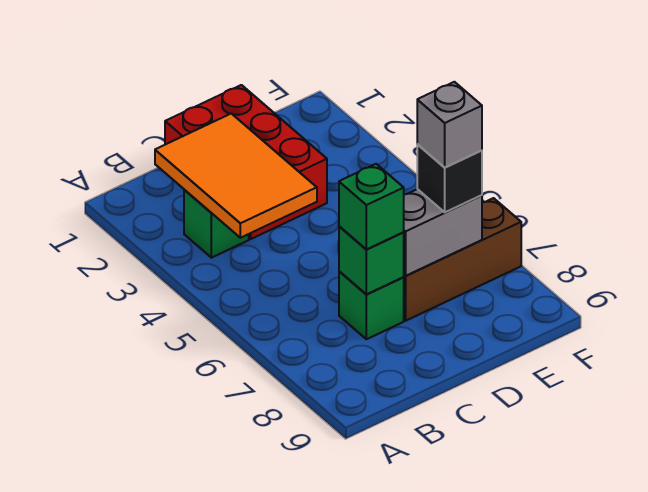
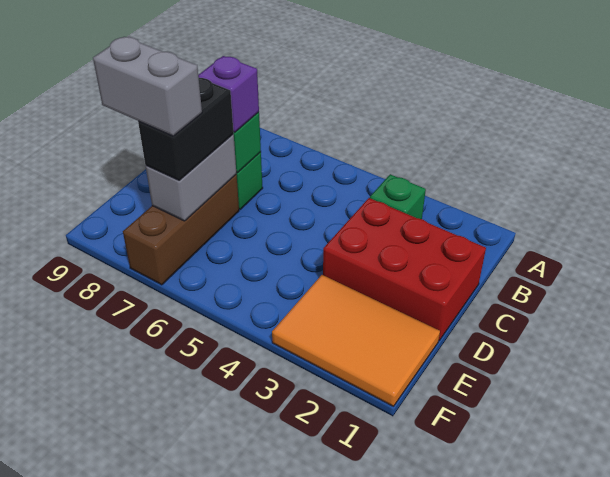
orange 2x3 tile [155,114,317,238] -> orange 2x3 tile moved to [272,275,440,406]
green 1x1 brick [339,164,404,249] -> purple 1x1 brick [198,56,259,133]
black 1x1 brick [417,144,482,212] -> black 1x2 brick [138,78,234,180]
grey 1x1 brick [417,82,482,167] -> grey 1x2 brick [93,37,202,136]

